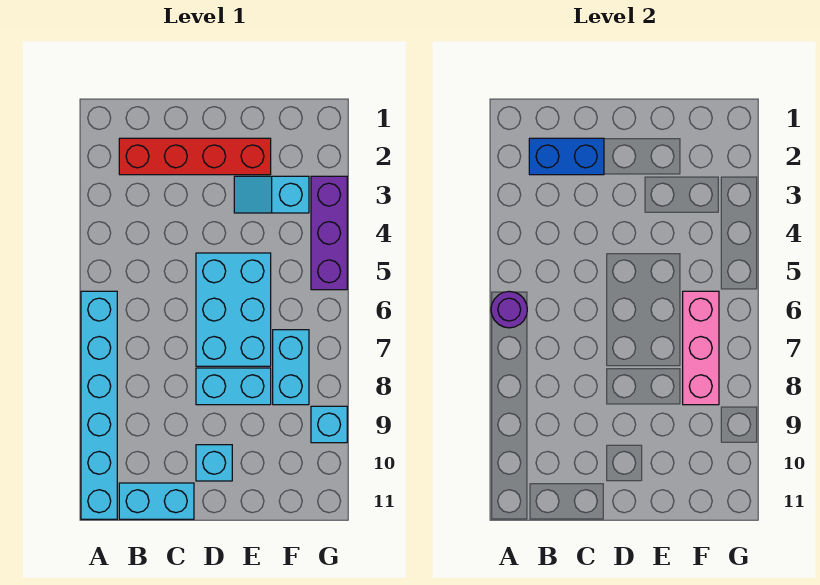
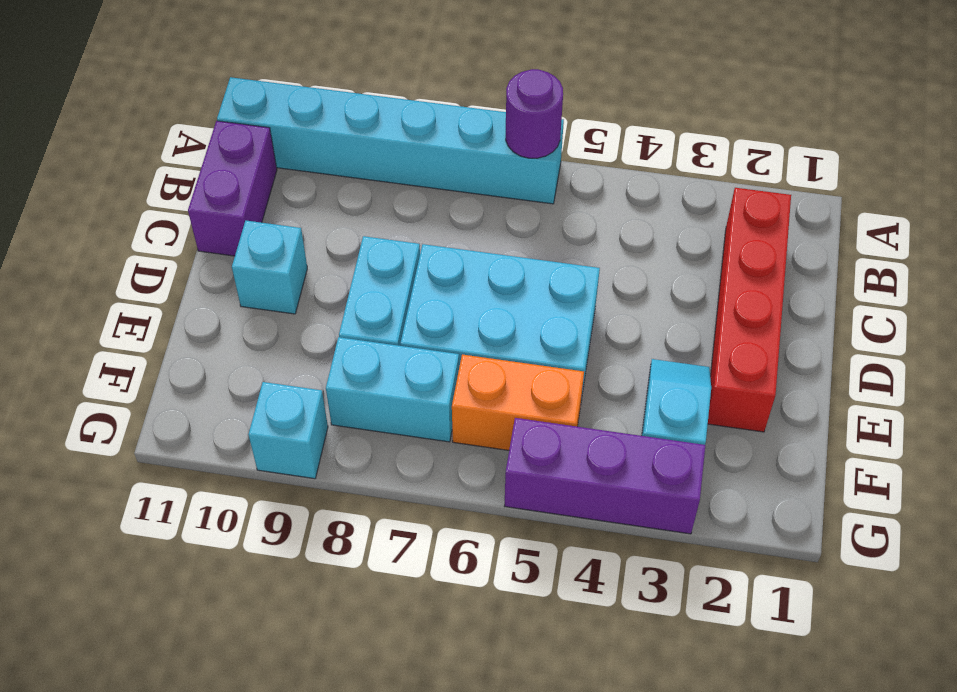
blue 1x2 brick [529,138,604,175] -> none
cyan 1x2 brick [119,483,194,519] -> purple 1x2 brick [188,121,277,256]
none -> orange 1x2 brick [452,354,584,450]
pink 1x3 brick [683,291,719,405] -> none

